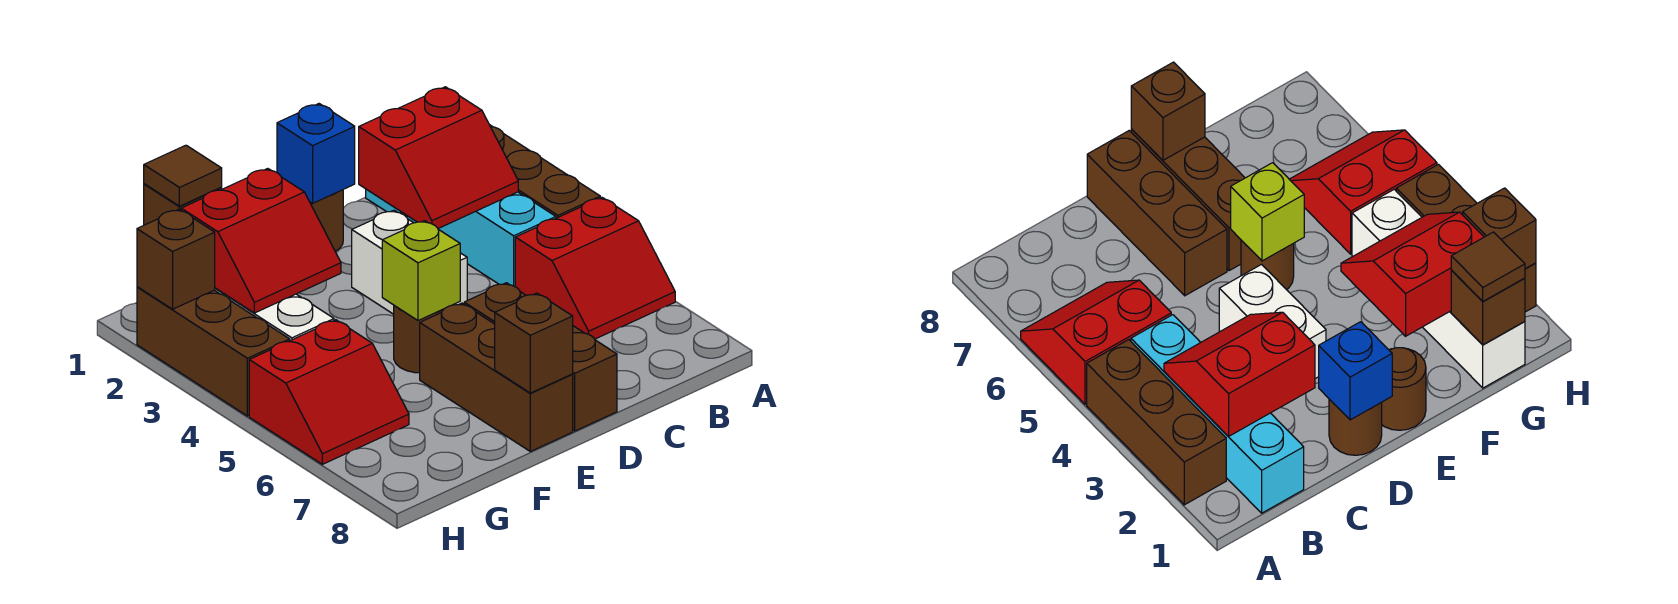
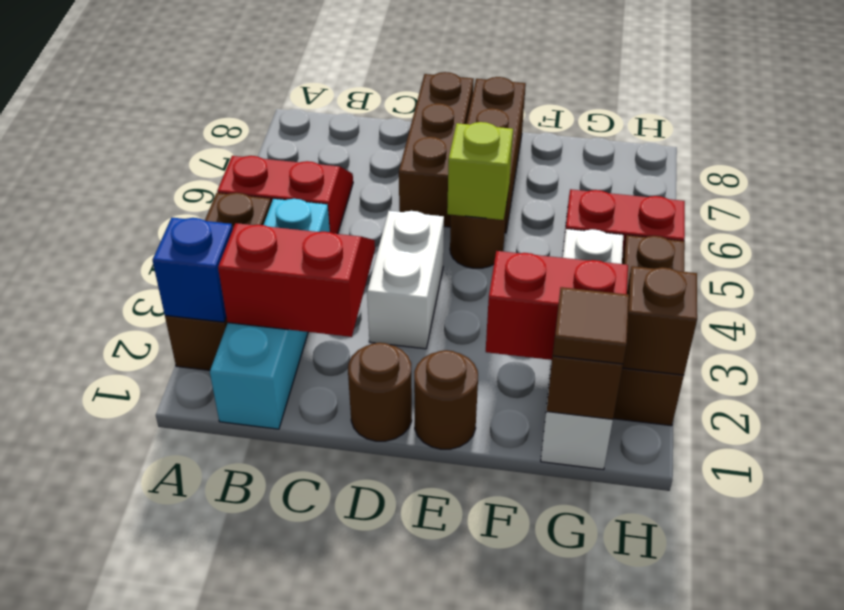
blue 1x1 brick [277,104,355,203] -> blue 1x1 brick moved to [152,218,233,322]
brown 1x1 brick [495,293,573,393] -> none

